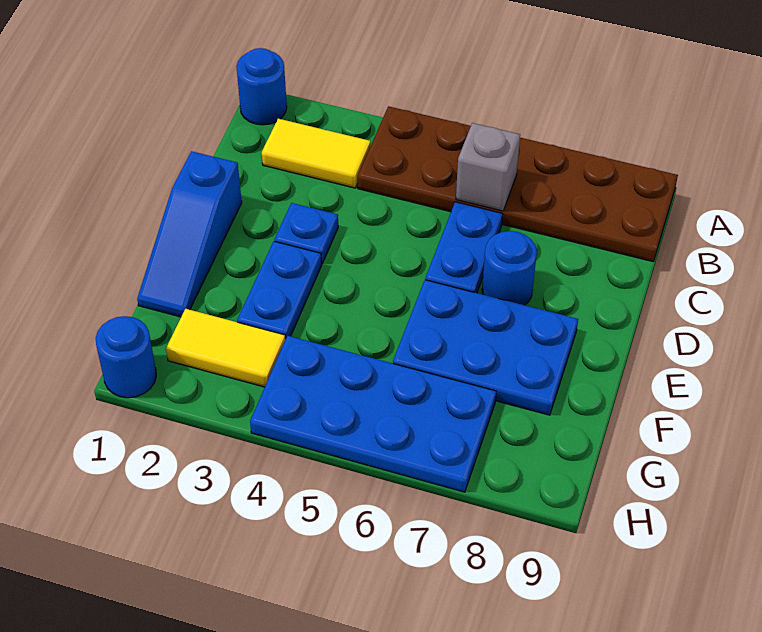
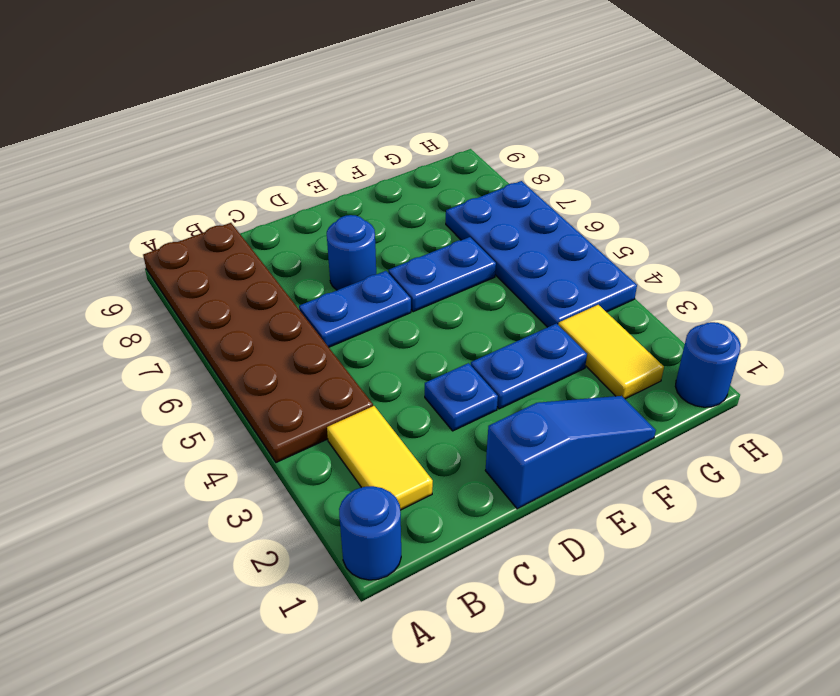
grey 1x1 brick [456,123,520,211] -> none
blue 2x3 plate [393,280,578,415] -> blue 1x2 plate [388,237,496,312]

